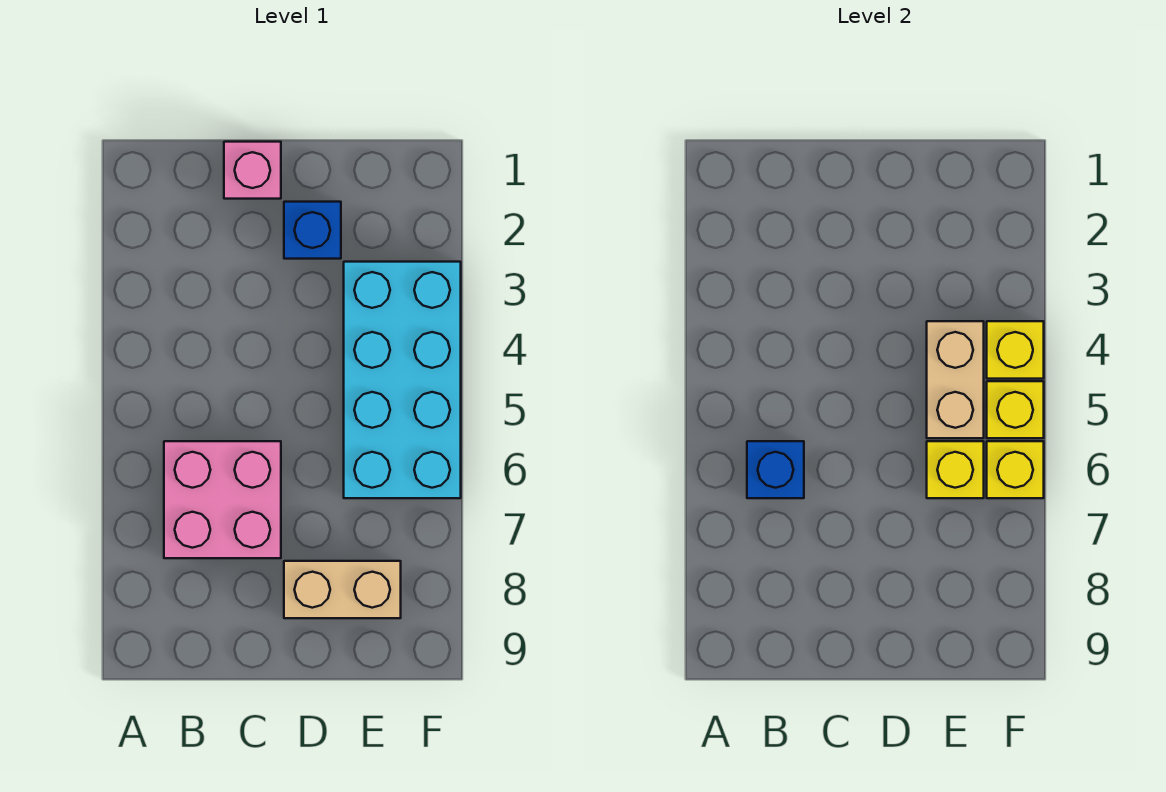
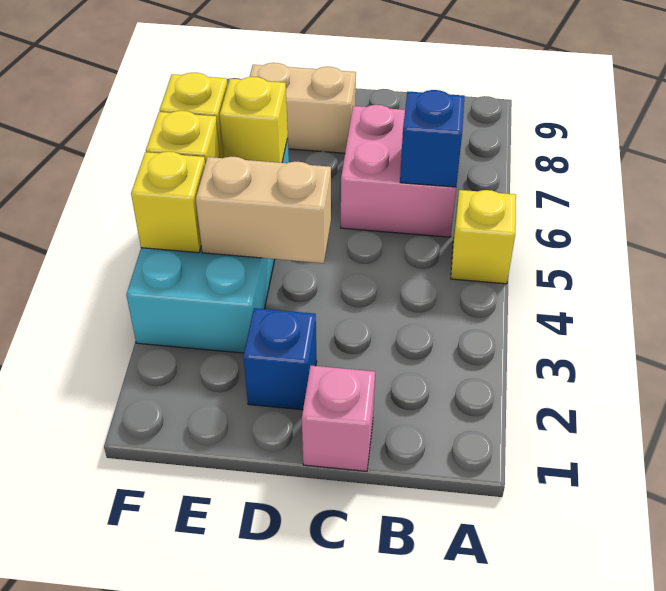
none -> yellow 1x1 brick [451,190,516,284]
tan 1x2 brick [927,321,984,438] -> tan 1x2 brick turned to [196,157,331,263]

